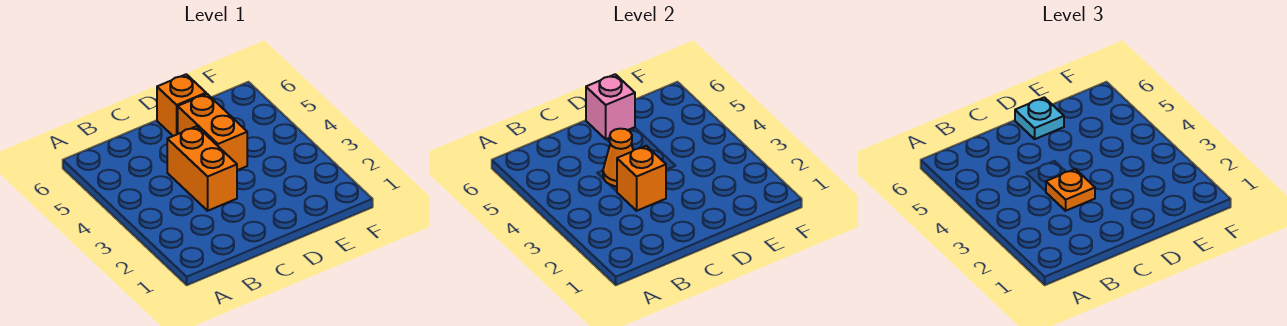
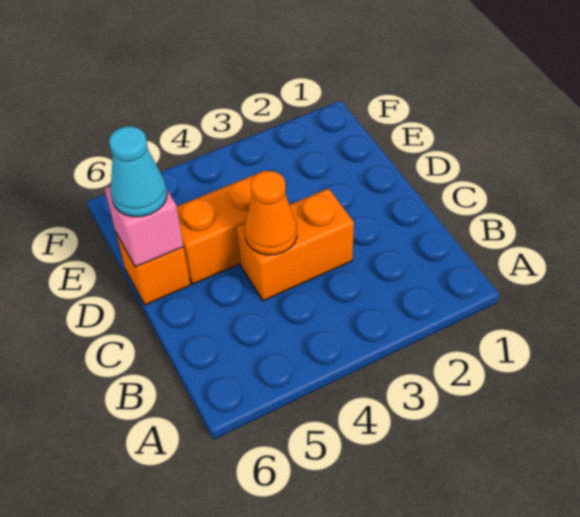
orange 1x1 brick [617,146,666,211] -> none
orange 1x1 plate [1046,169,1095,211] -> none
cyan 1x1 plate [1015,97,1064,139] -> cyan 1x1 cone [109,126,167,217]

